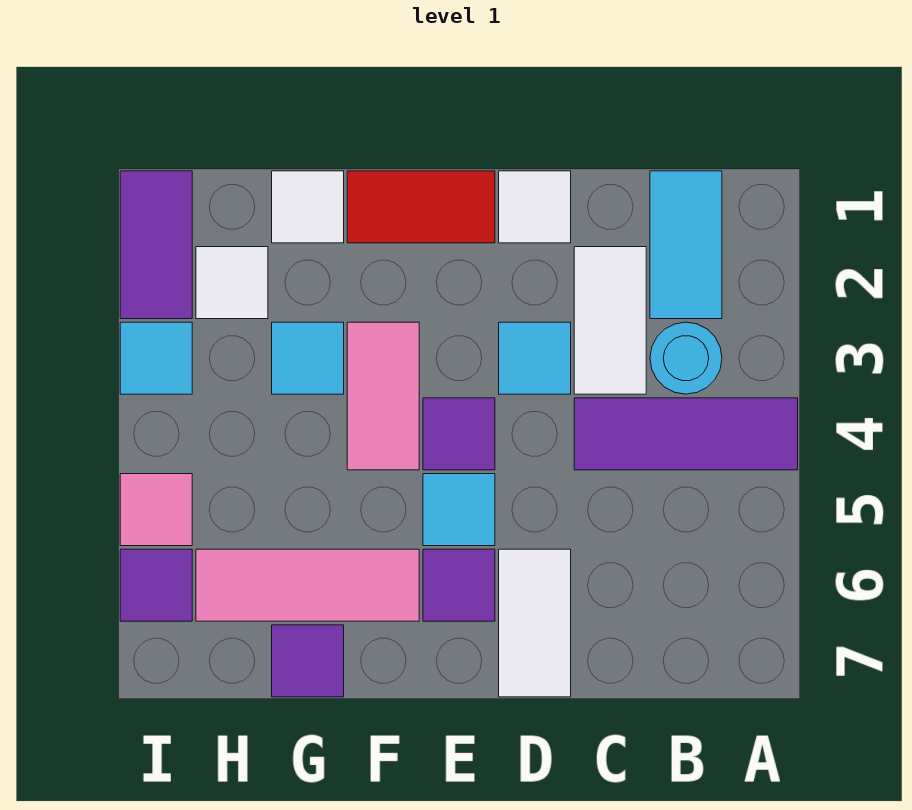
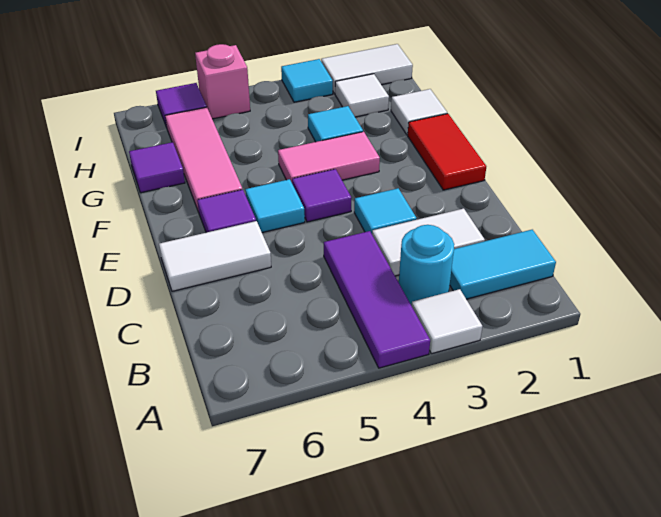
white 1x1 tile [499,171,571,243] -> white 1x1 tile moved to [412,289,483,354]
purple 1x2 tile [120,171,192,319] -> white 1x2 tile [321,44,413,94]
pink 1x1 tile [120,474,192,546] -> pink 1x1 brick [195,44,250,119]

